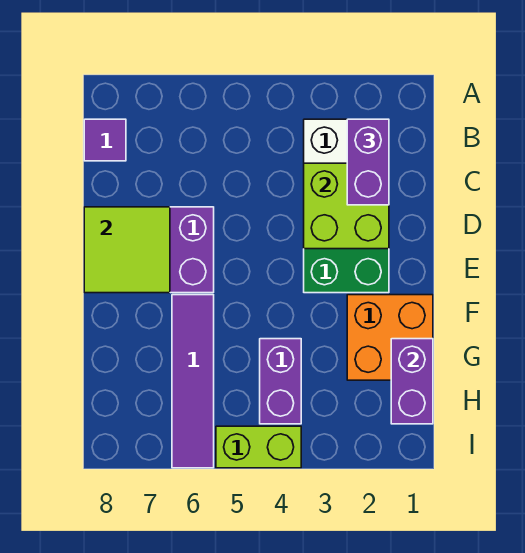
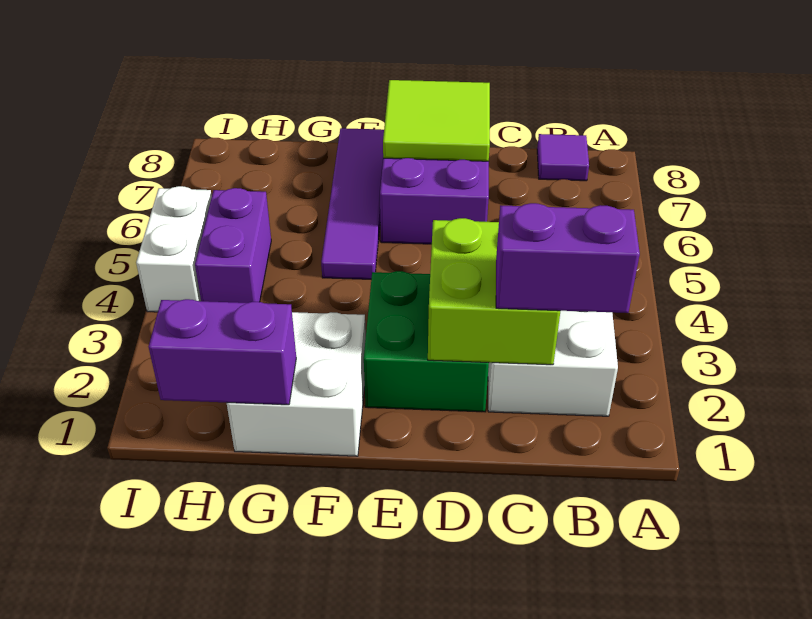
orange 2x2 brick [347,295,433,380] -> white 2x2 brick [227,312,366,456]
purple 1x4 tile [172,295,214,468] -> purple 1x4 tile turned to [321,128,384,279]
purple 1x2 brick [260,339,301,424] -> purple 1x2 brick turned to [195,188,271,303]
lime 1x2 brick [216,426,301,468] -> white 1x2 brick [136,186,212,312]

